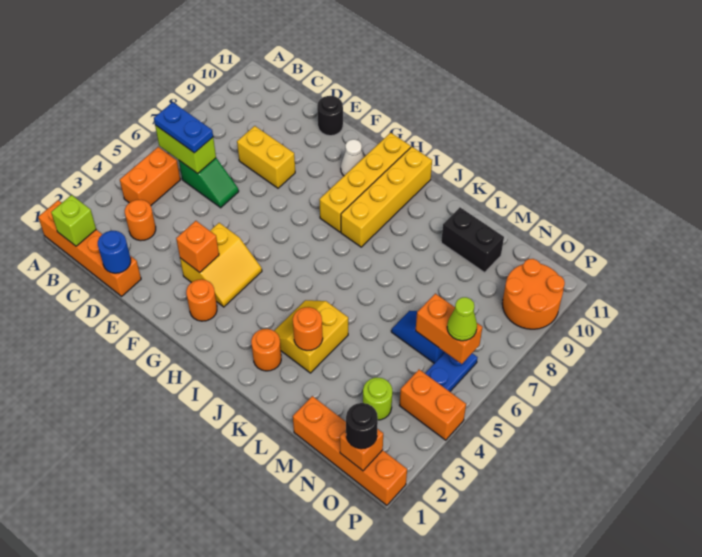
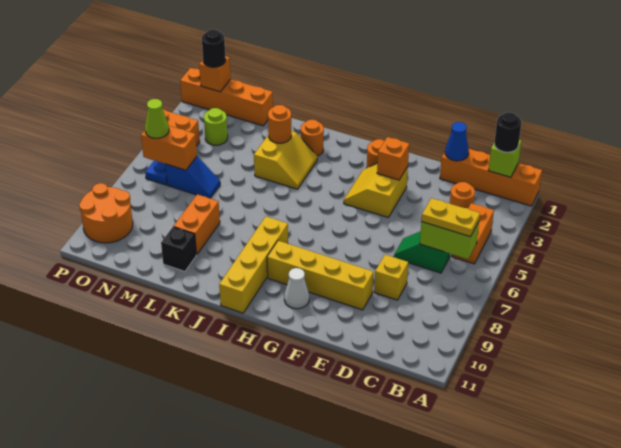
blue 1x2 plate [154,102,213,153] -> yellow 1x2 plate [421,198,480,237]
blue 1x1 round brick [98,231,131,273] -> blue 1x1 cone [445,122,469,161]
yellow 1x2 brick [237,126,295,188] -> yellow 1x1 brick [374,255,408,300]
black 1x1 round brick [317,96,343,136] -> black 1x1 round brick moved to [494,112,522,152]
yellow 1x4 brick [319,133,411,232] -> yellow 1x4 brick turned to [267,241,373,310]
none -> orange 1x2 brick [174,194,220,255]
black 1x2 brick [441,207,504,272] -> black 1x1 brick [161,227,197,272]

